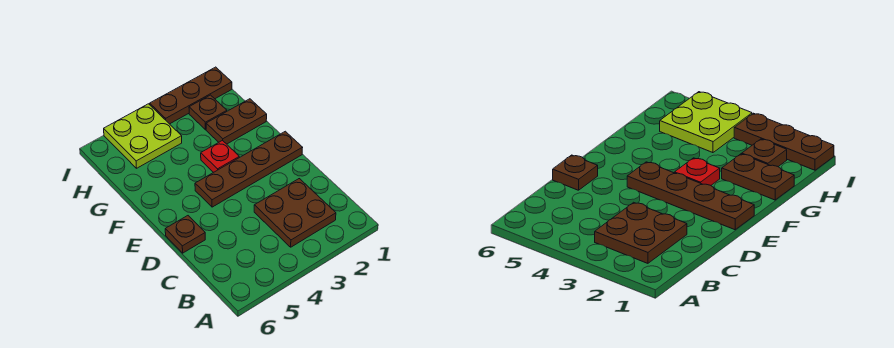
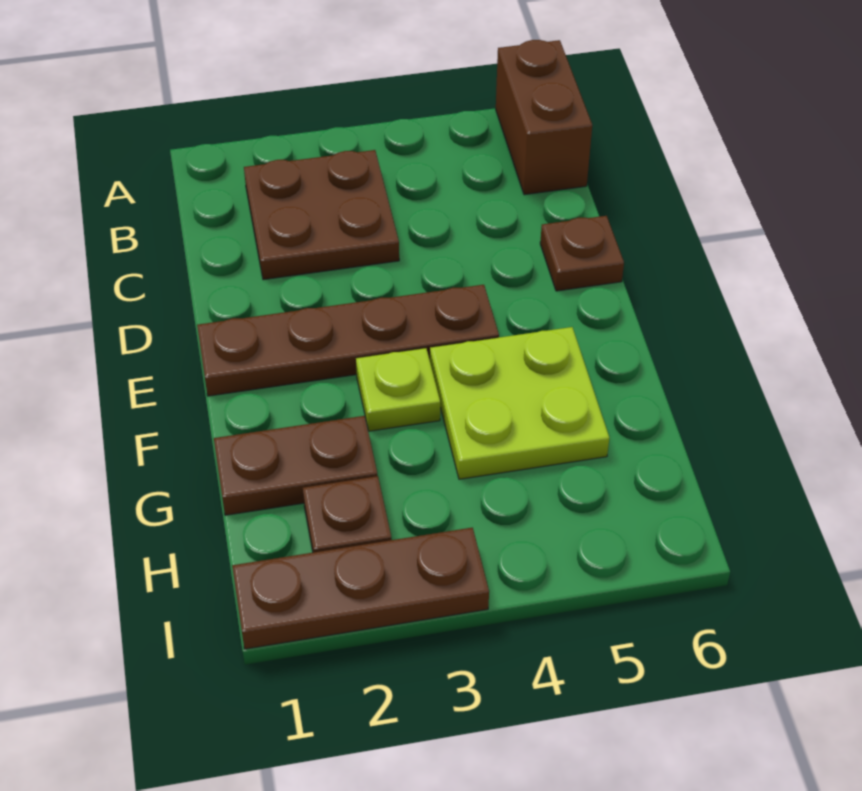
none -> brown 1x2 brick [496,40,592,195]
red 1x1 plate [201,140,239,172] -> lime 1x1 plate [356,348,440,431]
lime 2x2 plate [104,104,182,168] -> lime 2x2 plate moved to [430,327,609,479]

